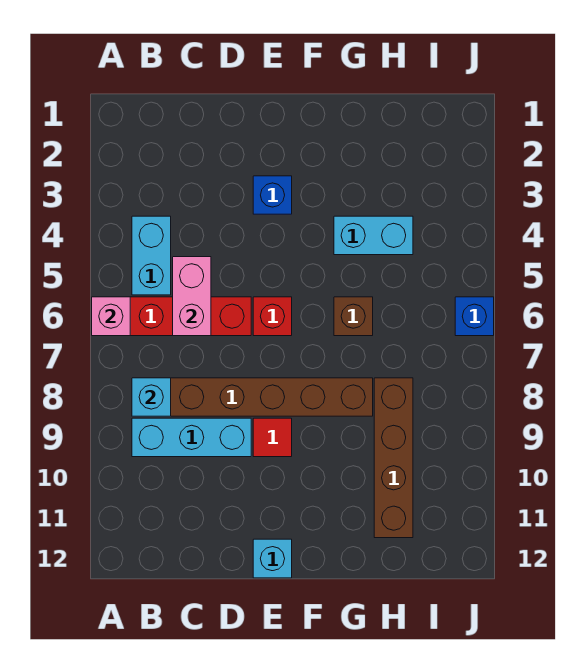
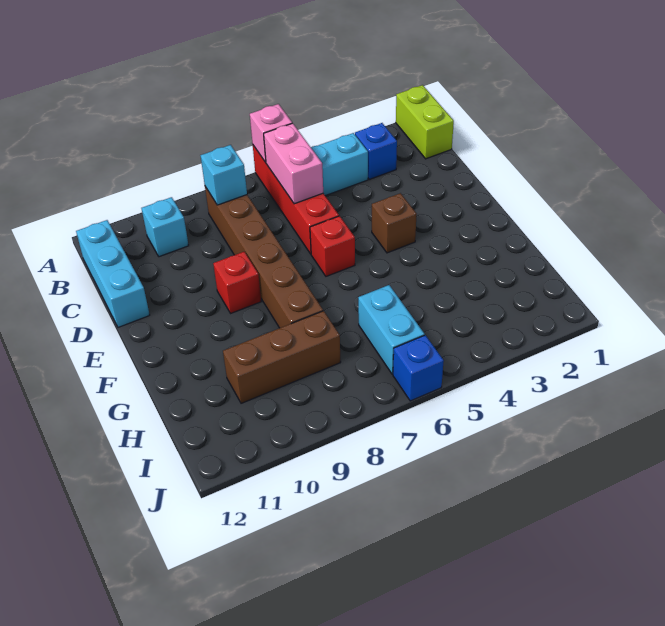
none -> lime 1x2 brick [396,85,454,159]
cyan 1x3 brick [132,418,251,457] -> cyan 1x3 brick moved to [76,220,150,327]
pink 1x2 brick [173,257,211,336] -> pink 1x2 brick turned to [264,123,323,204]
blue 1x1 brick [253,176,292,214] -> blue 1x1 brick moved to [355,123,397,179]
red 1x1 tile [253,418,292,457] -> red 1x1 brick [213,252,261,313]
cyan 1x1 brick [253,539,292,578] -> cyan 1x1 brick moved to [142,197,189,257]
cyan 1x2 brick [334,216,413,255] -> cyan 1x2 brick moved to [358,285,425,374]
brown 1x1 brick [334,297,373,336] -> brown 1x1 brick moved to [372,193,416,253]
brown 1x4 brick [374,378,413,538] -> brown 1x3 brick [223,311,341,403]

